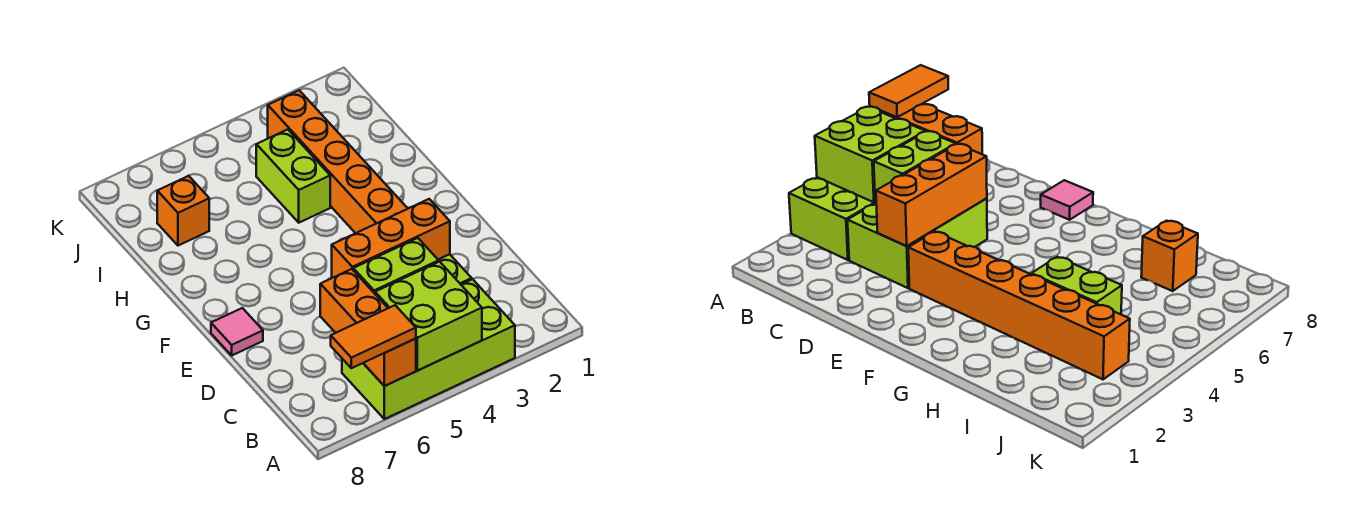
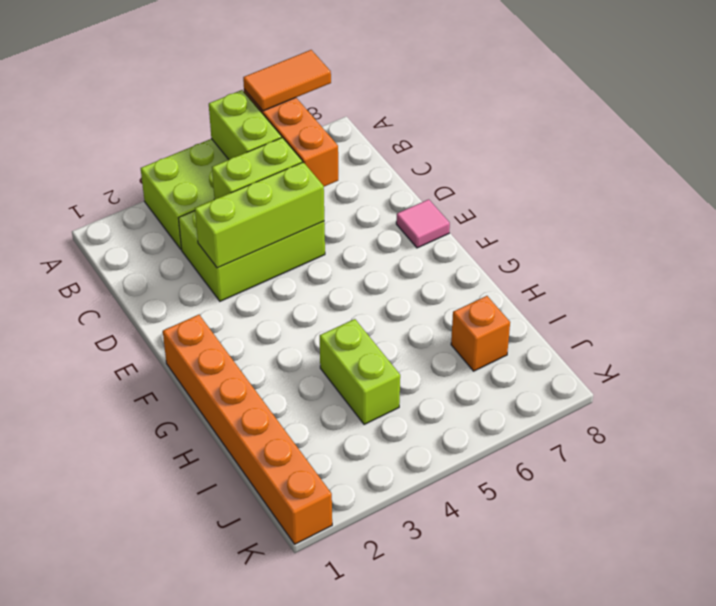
lime 2x2 brick [375,262,482,370] -> lime 1x2 brick [209,90,282,160]
orange 1x3 brick [332,199,450,278] -> lime 1x3 brick [195,162,324,268]
orange 1x6 brick [268,90,408,233] -> orange 1x6 brick moved to [163,315,332,544]

